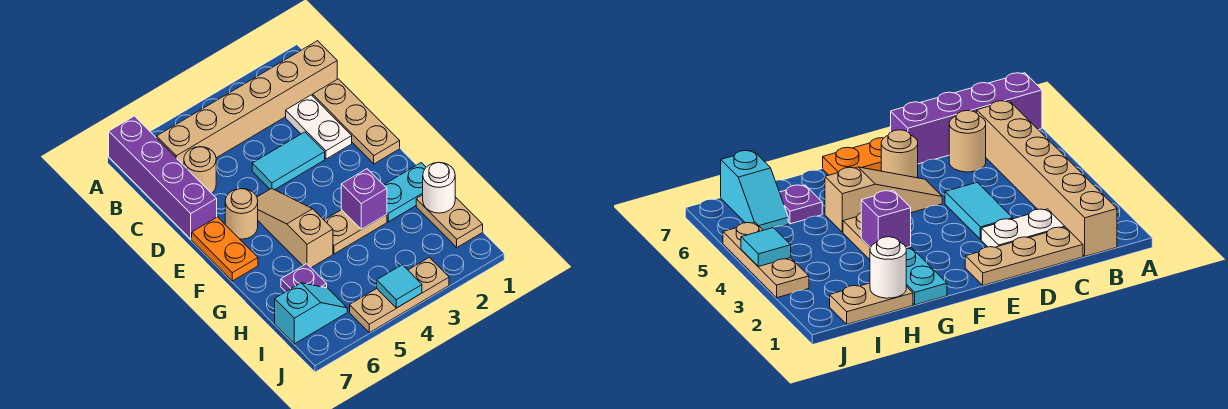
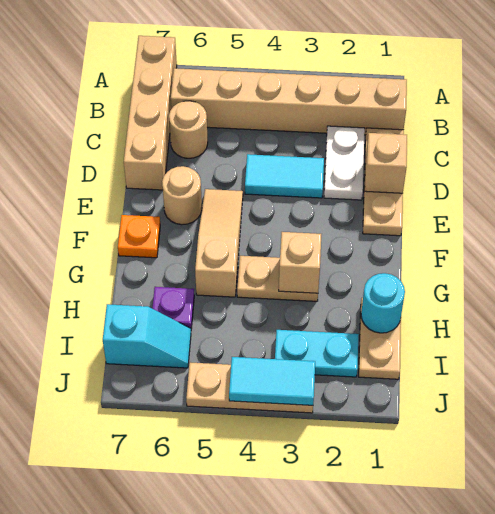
purple 1x4 brick [109,116,217,239] -> tan 1x4 brick [124,36,177,190]
none -> tan 1x1 brick [365,133,407,193]
orange 1x2 plate [192,217,258,281] -> orange 1x1 plate [118,215,160,258]
cyan 1x2 plate [384,163,426,222] -> cyan 1x2 plate moved to [275,330,359,377]
purple 1x1 brick [341,169,387,229] -> tan 1x1 brick [279,232,321,293]
white 1x1 round brick [423,163,455,213] -> cyan 1x1 round brick [361,273,405,333]
cyan 1x1 tile [377,265,422,308] -> cyan 1x2 tile [229,357,315,405]

